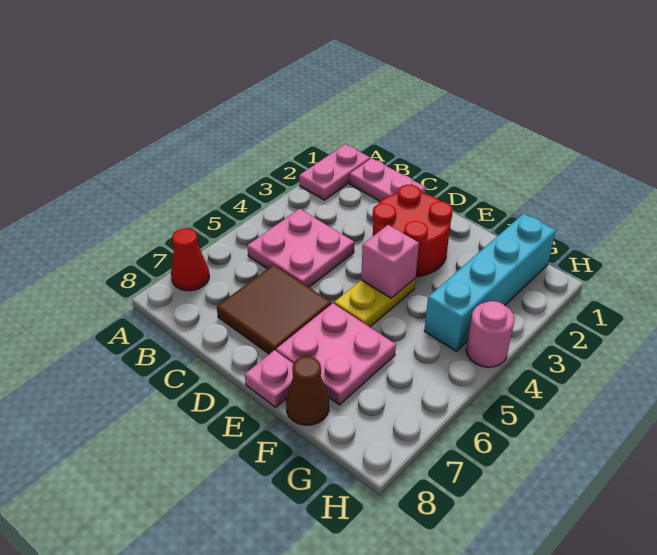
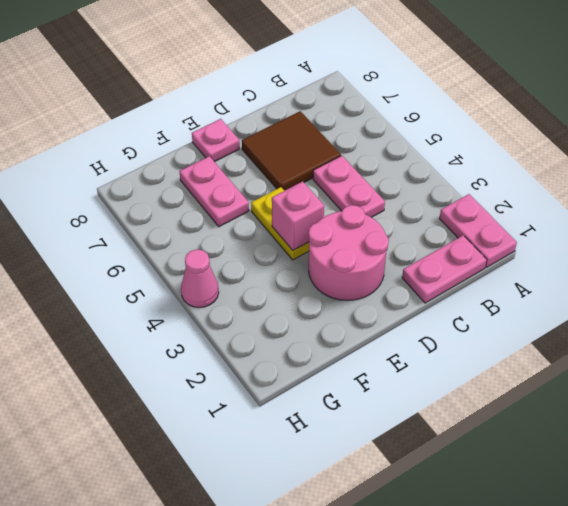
red 1x1 cone [171,228,209,291] -> none
pink 2x2 plate [247,209,354,287] -> pink 1x2 plate [313,156,385,217]
red 2x2 round brick [373,185,453,277] -> pink 2x2 round brick [308,205,389,300]
pink 2x2 plate [276,303,396,405] -> pink 1x2 plate [179,156,249,227]
brown 1x1 cone [286,356,329,425] -> none
cyan 1x4 brick [424,214,556,351] -> none
pink 1x1 round brick [466,301,515,367] -> pink 1x1 cone [181,249,219,308]

